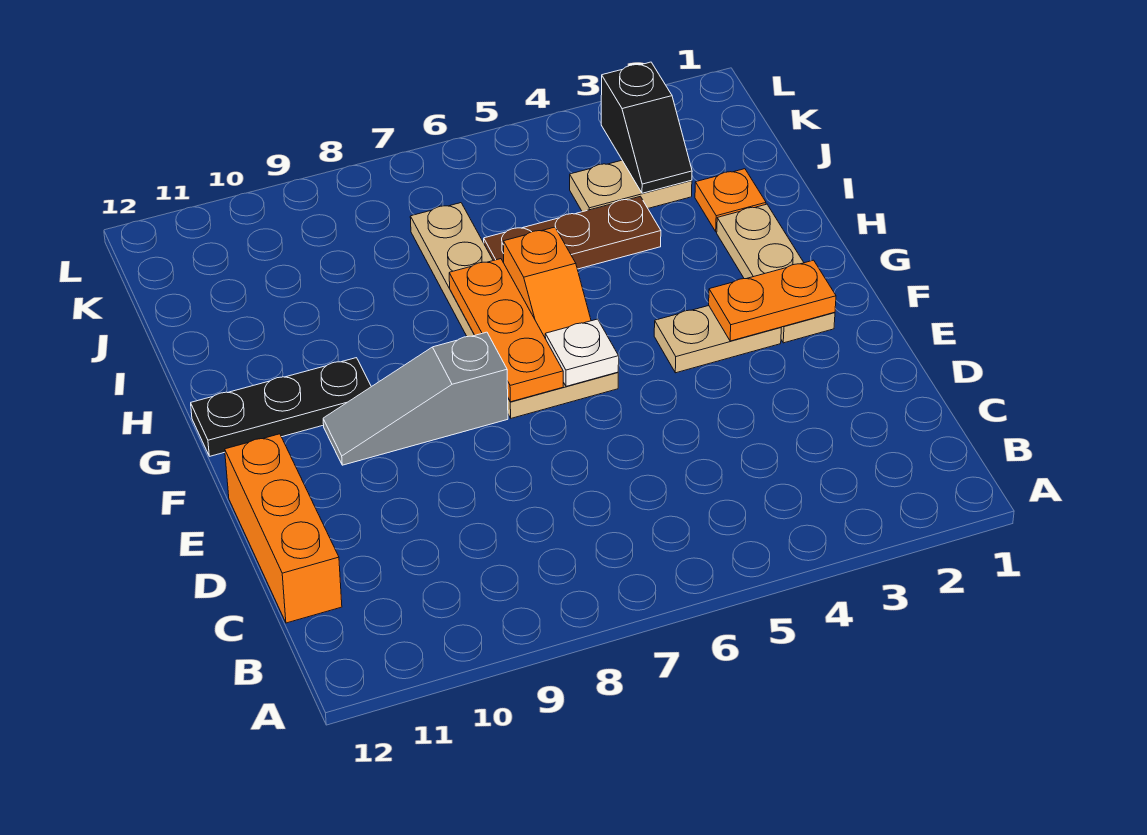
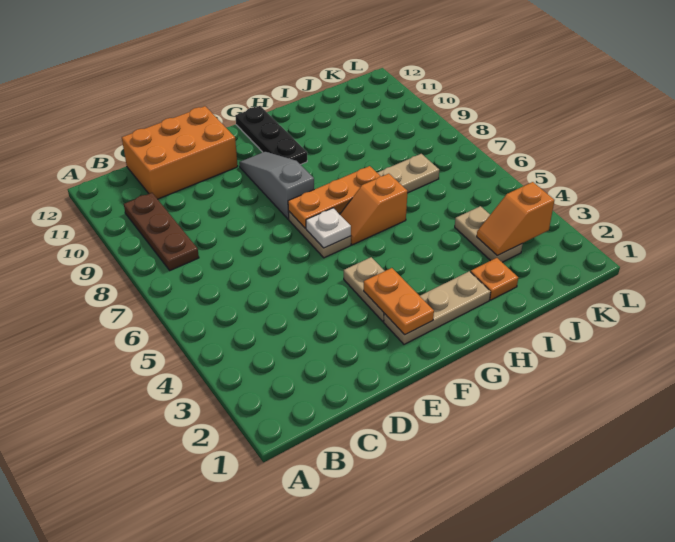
orange 1x3 brick [225,434,342,623] -> orange 2x3 brick [122,106,238,199]
brown 1x3 plate [484,196,661,269] -> brown 1x3 plate moved to [124,193,199,270]
black 1x2 slope [601,62,692,193] -> orange 1x2 slope [477,182,554,256]

